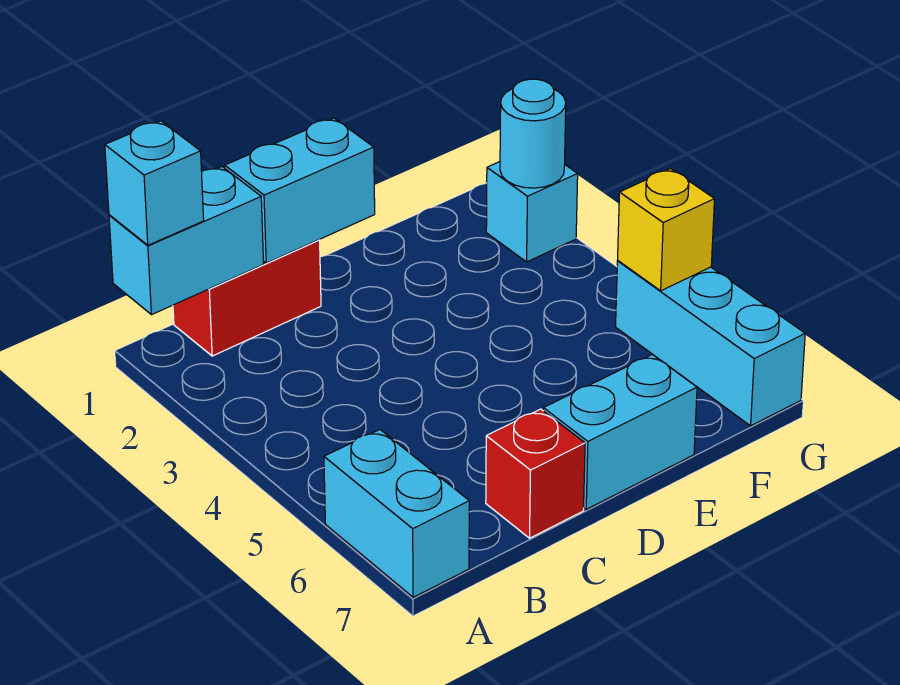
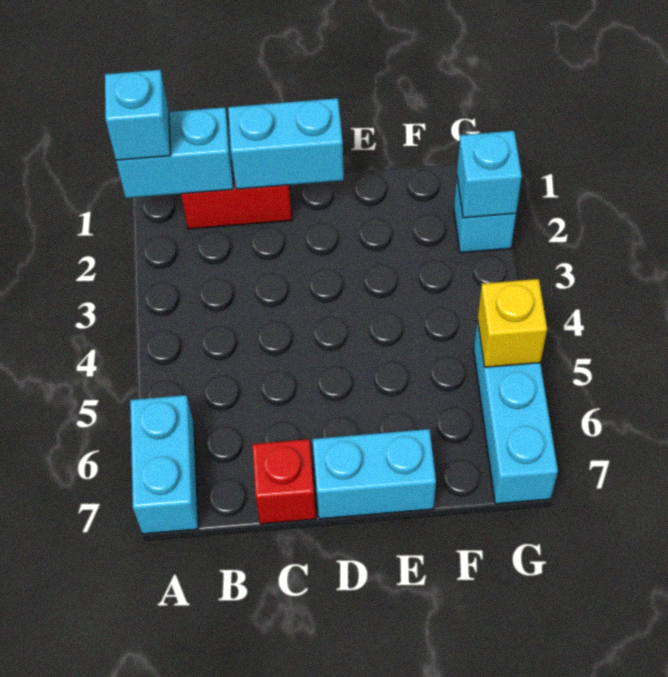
cyan 1x1 round brick [500,79,566,188] -> cyan 1x1 brick [457,131,522,218]

